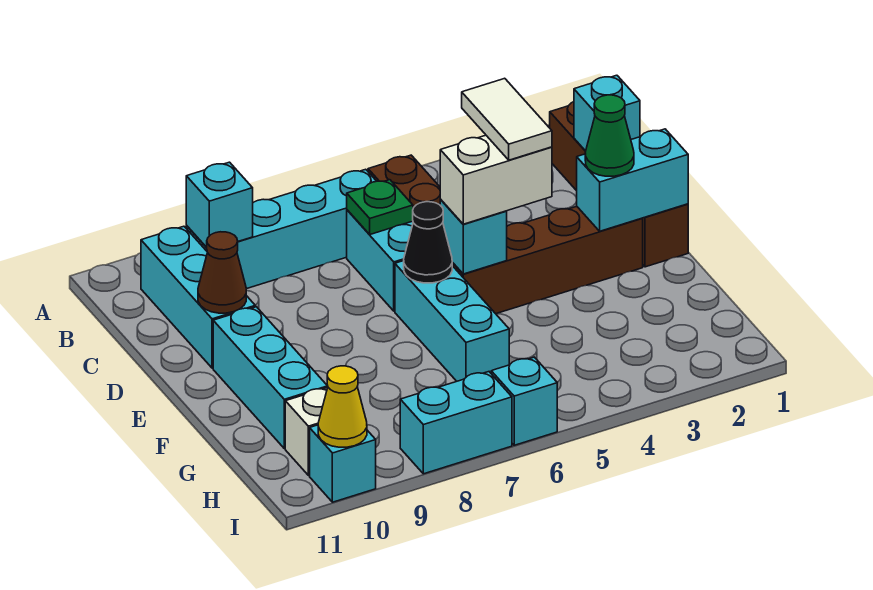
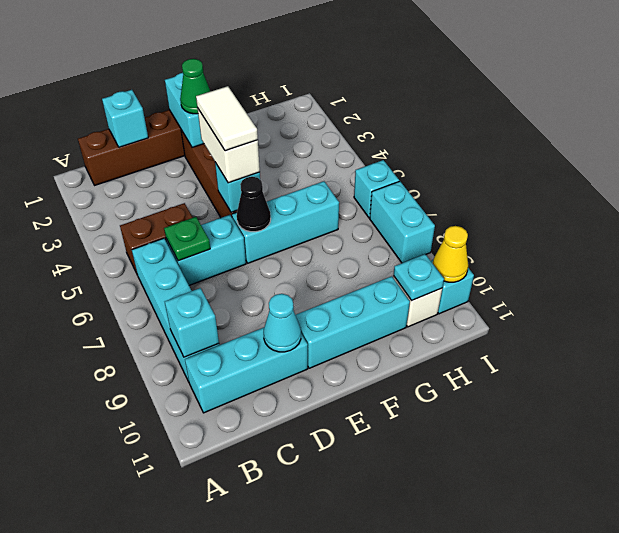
white 1x2 tile [462,78,552,160] -> white 1x2 tile turned to [196,86,258,151]
brown 1x1 cone [198,232,246,313] -> cyan 1x1 cone [264,294,301,352]
none -> cyan 1x1 plate [394,254,444,301]

